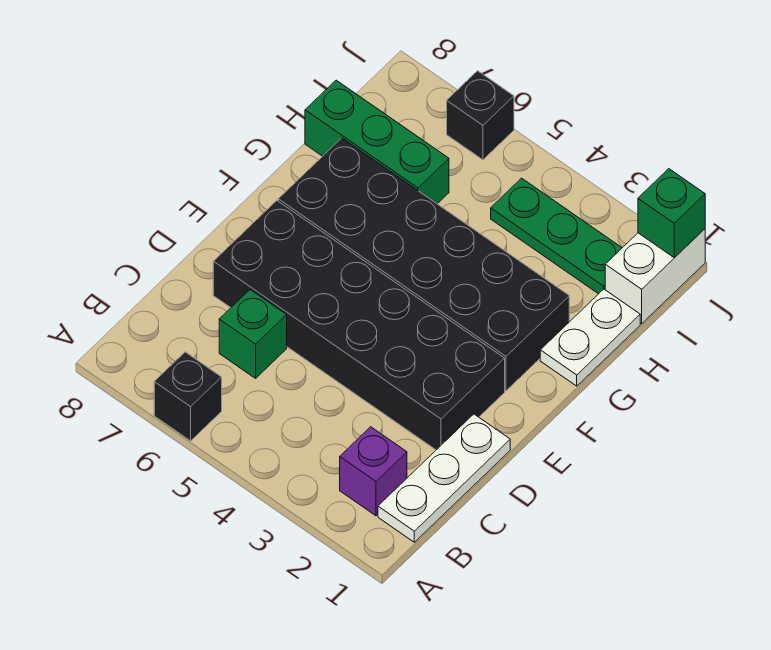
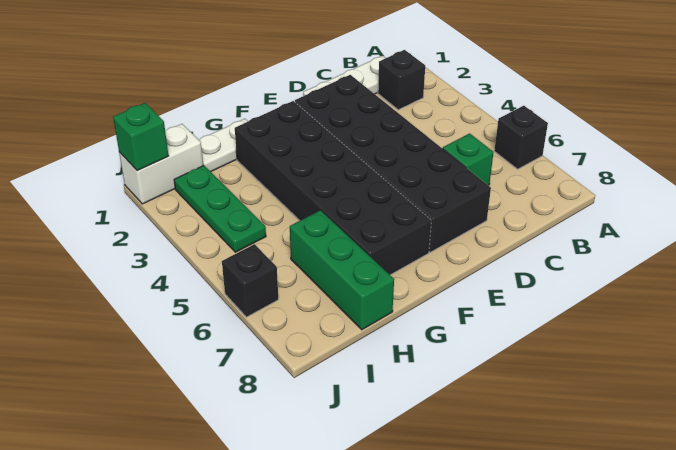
purple 1x1 brick [340,427,407,516] -> black 1x1 brick [378,50,425,110]

